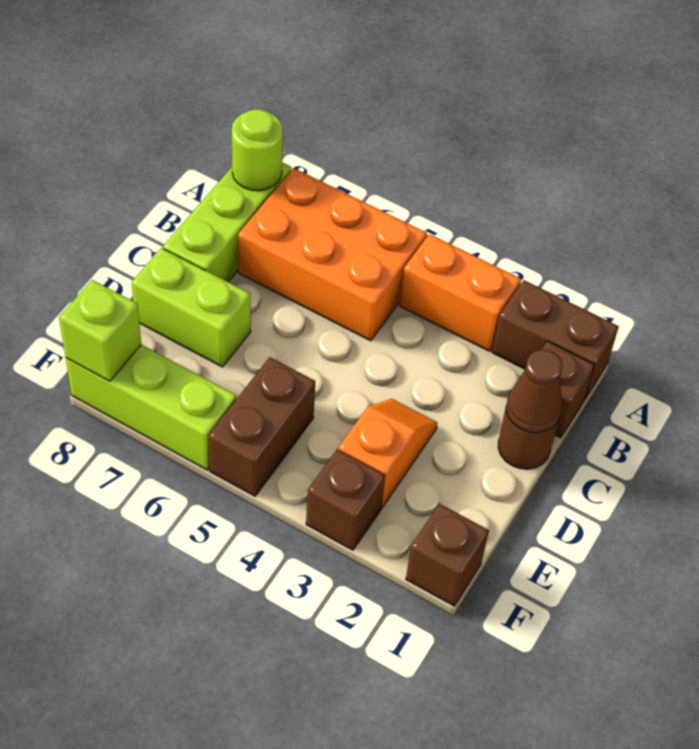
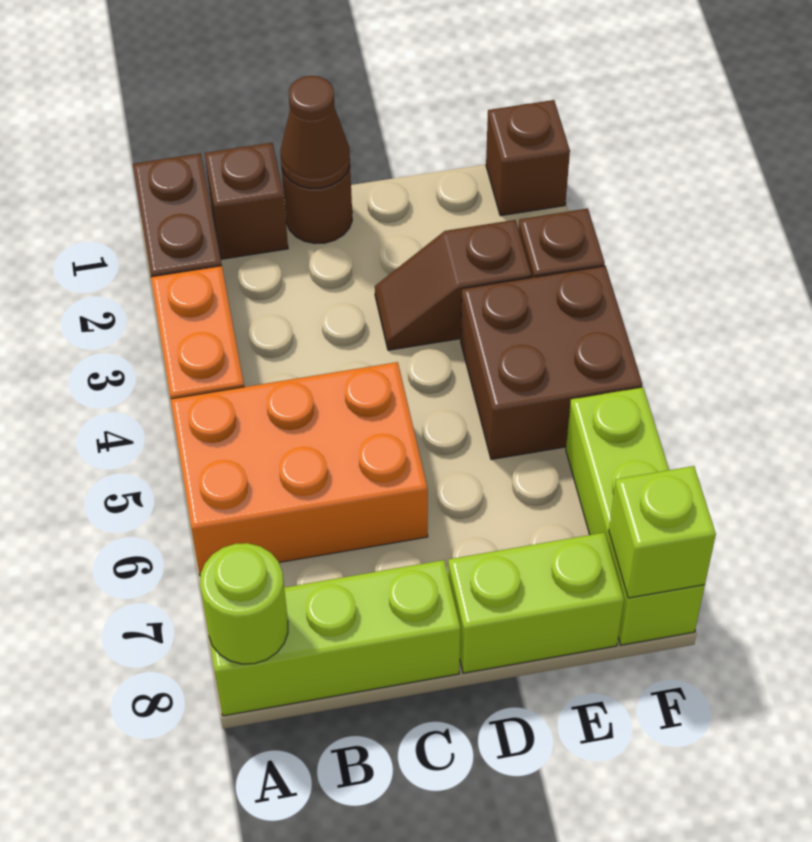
orange 2x3 brick [238,168,427,341] -> orange 2x3 brick turned to [171,362,428,575]
orange 1x2 slope [338,399,437,508] -> brown 1x2 slope [375,220,531,350]
lime 1x2 brick [132,248,251,367] -> lime 1x2 brick turned to [448,532,624,673]
brown 1x2 brick [208,357,315,496] -> brown 2x2 brick [461,266,642,459]

